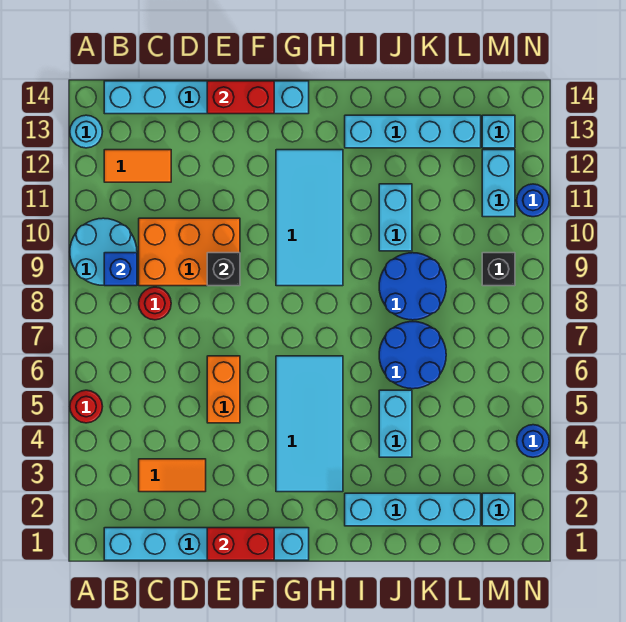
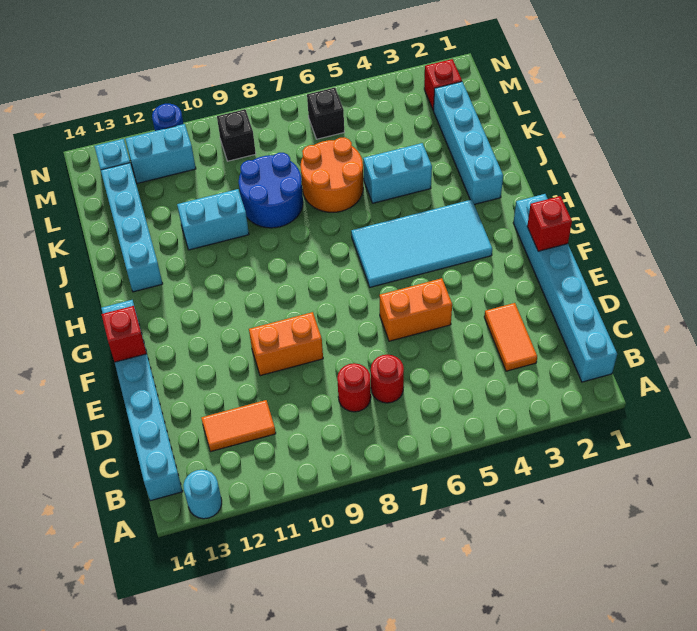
red 1x1 round brick [70,390,103,423] -> red 1x1 round brick moved to [371,355,404,403]
cyan 2x2 round brick [70,218,137,285] -> none
blue 1x1 brick [104,253,137,286] -> none
orange 1x2 tile [104,150,171,182] -> orange 1x2 tile turned to [201,400,276,452]
orange 2x3 brick [139,218,240,286] -> orange 1x2 brick [249,312,323,376]
red 1x2 brick [207,528,274,560] -> red 1x1 brick [527,196,572,251]
black 1x1 brick [207,253,240,286] -> black 1x1 brick moved to [307,88,344,139]
red 1x2 brick [207,81,274,114] -> red 1x1 brick [101,306,147,362]
cyan 2x4 tile [276,150,343,286] -> none
blue 2x2 round brick [379,322,446,389] -> orange 2x2 round brick [301,137,363,212]
cyan 1x1 brick [482,493,515,526] -> red 1x1 brick [424,59,462,111]
blue 1x1 round brick [517,425,549,457] -> none

